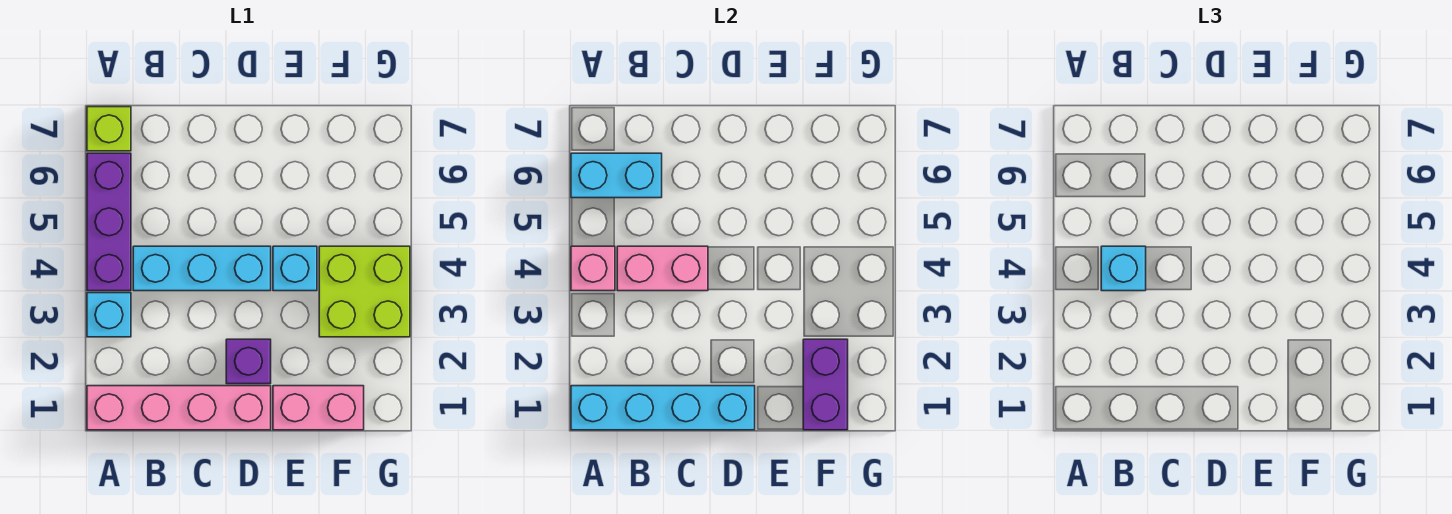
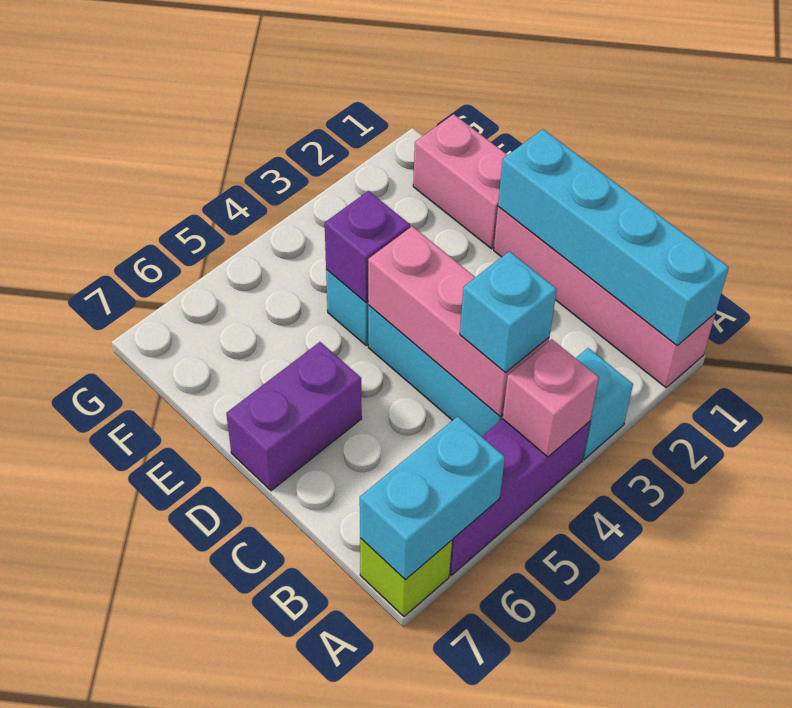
cyan 1x2 brick [571,153,662,198] -> cyan 1x2 brick turned to [360,417,505,580]
pink 1x2 brick [617,246,708,291] -> pink 1x3 brick [368,226,549,417]
purple 1x1 brick [226,339,271,384] -> purple 1x1 brick moved to [325,191,410,303]
purple 1x2 brick [803,339,848,430] -> purple 1x2 brick moved to [226,342,362,491]
lime 2x2 brick [319,246,410,337] -> none

